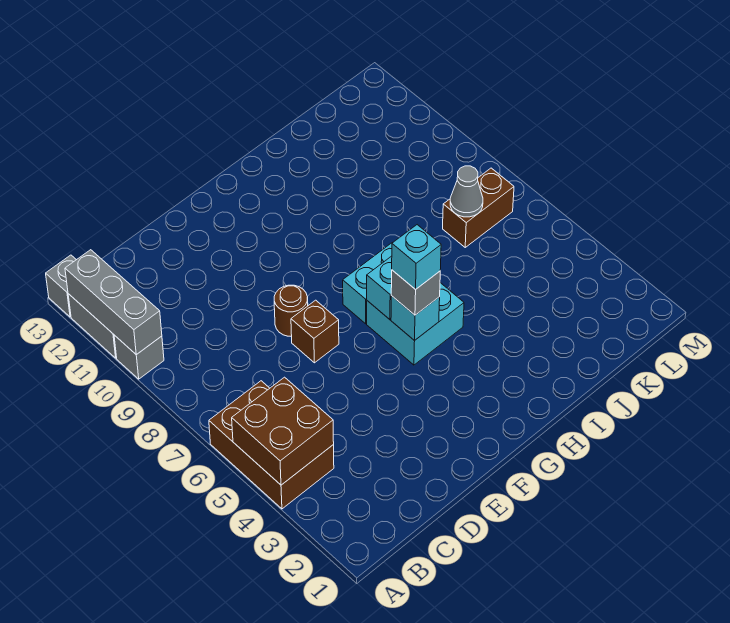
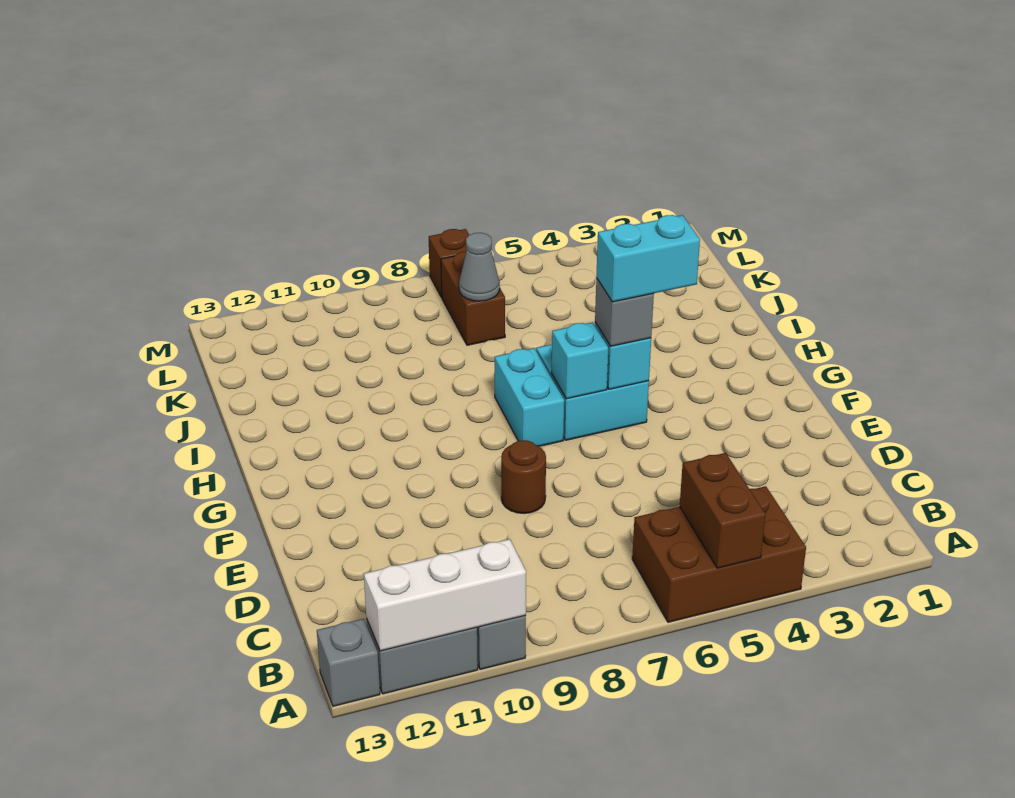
brown 2x2 brick [232,377,334,485] -> brown 1x2 brick [680,453,765,568]
grey 1x3 brick [65,250,162,355] -> white 1x3 brick [364,539,526,651]
brown 1x1 brick [291,300,339,363] -> brown 1x1 brick moved to [429,229,469,298]
cyan 1x1 brick [392,225,441,289] -> cyan 1x2 brick [596,215,700,302]

